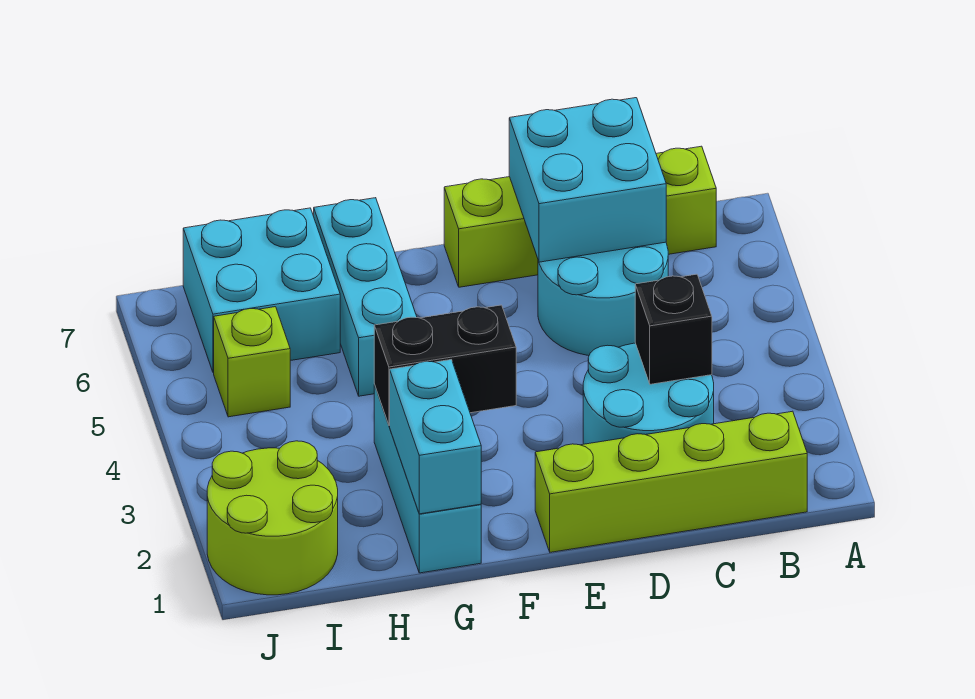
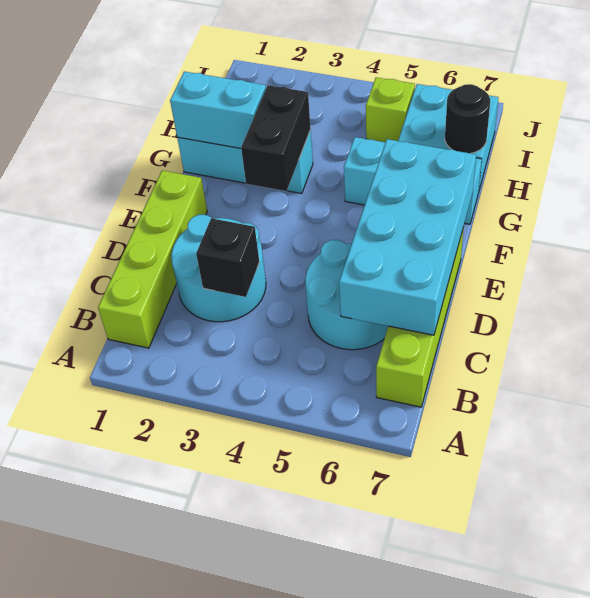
cyan 2x2 brick [509,98,666,262] -> cyan 2x4 brick [339,139,476,335]
none -> black 1x1 round brick [445,84,490,153]
lime 2x2 round brick [207,441,338,595] -> none

